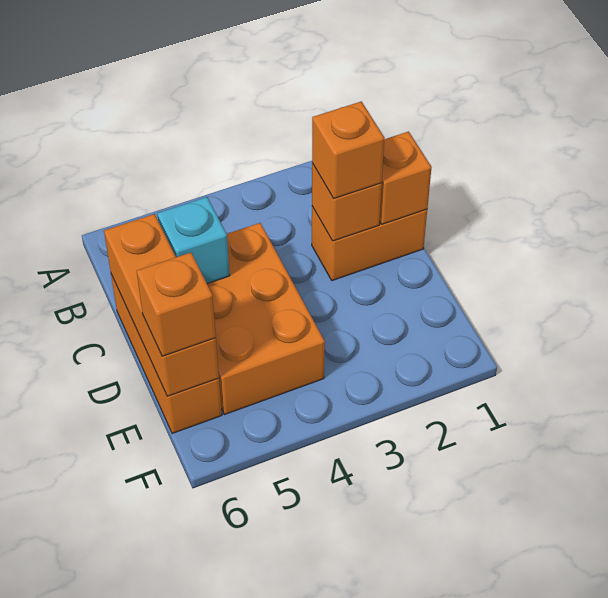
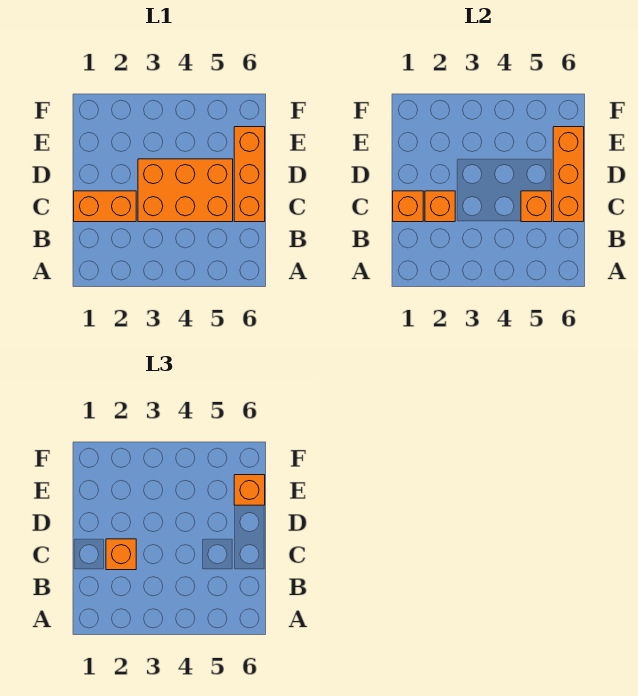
orange 2x3 brick [207,223,325,415] -> orange 2x3 brick turned to [138,159,233,222]
cyan 1x1 brick [157,197,230,284] -> orange 1x1 brick [521,191,552,222]

